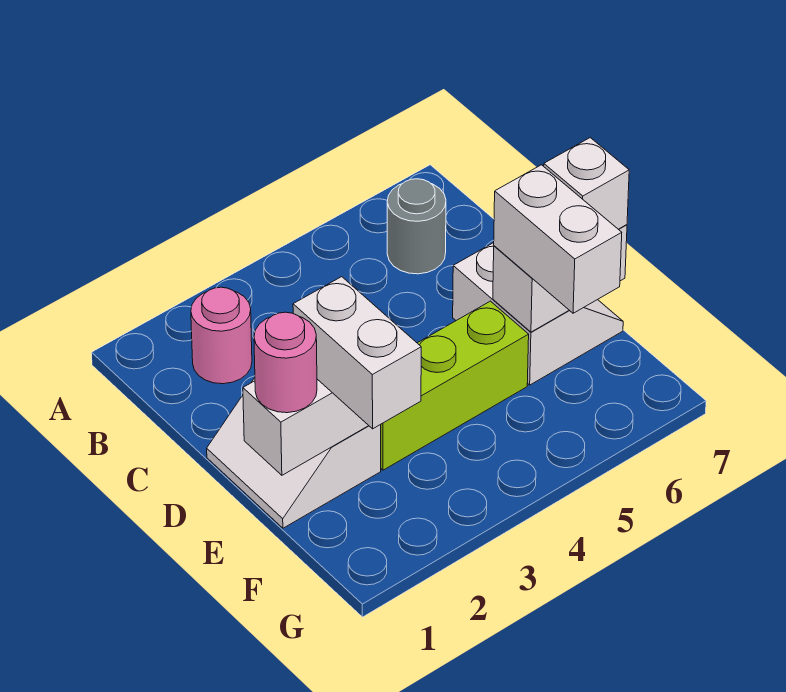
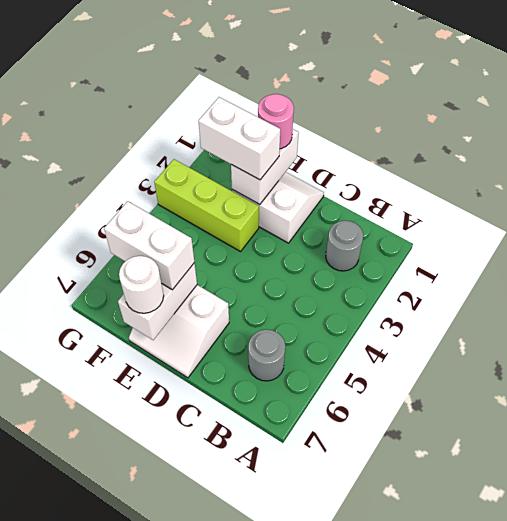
pink 1x1 round brick [191,287,252,384] -> grey 1x1 round brick [326,220,363,271]
lime 1x3 brick [381,301,529,470] -> lime 1x3 brick turned to [154,159,259,252]
white 1x1 brick [544,138,629,229] -> white 1x1 round brick [119,256,164,313]

